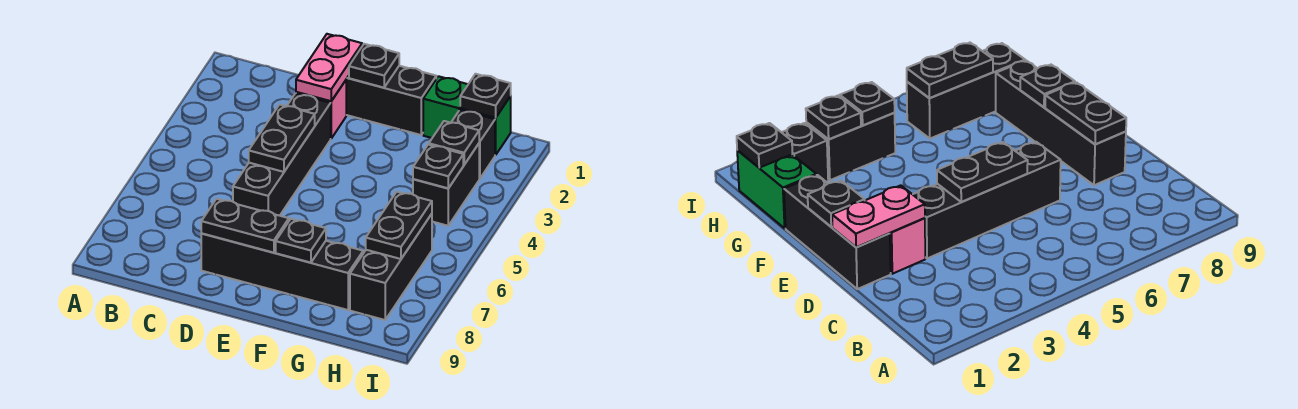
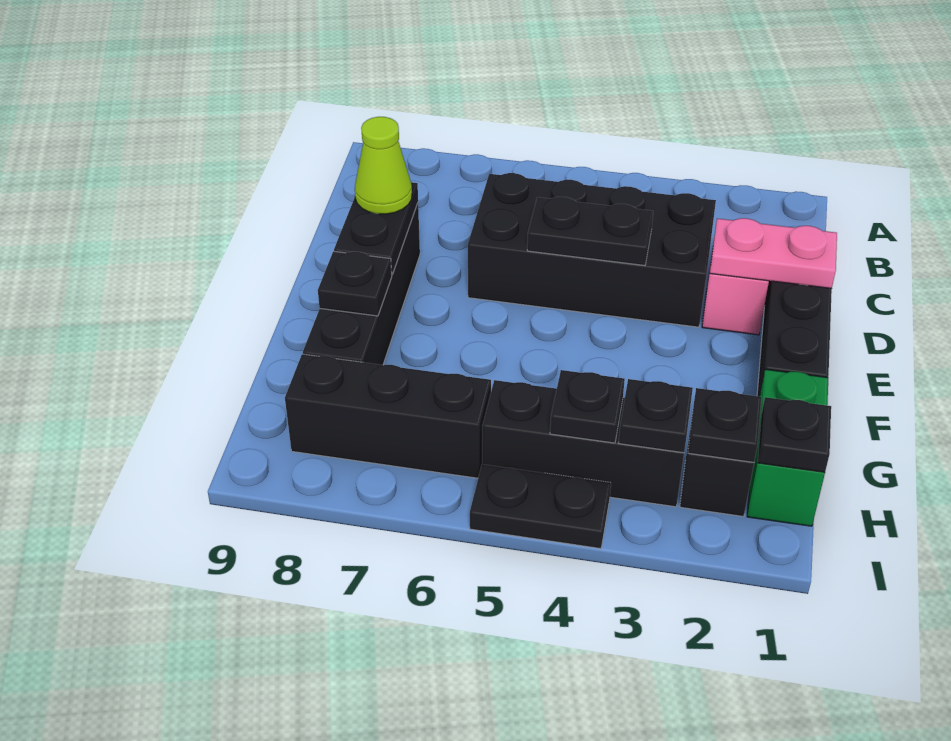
black 1x4 brick [233,93,331,216] -> black 2x4 brick [468,173,716,327]
none -> lime 1x1 cone [355,117,412,214]
black 1x1 plate [349,44,399,88] -> black 1x1 plate moved to [688,388,762,462]
black 1x2 brick [413,144,479,226] -> black 1x3 brick [482,380,684,507]
black 1x2 plate [366,192,432,259] -> black 1x2 plate moved to [470,464,611,549]

